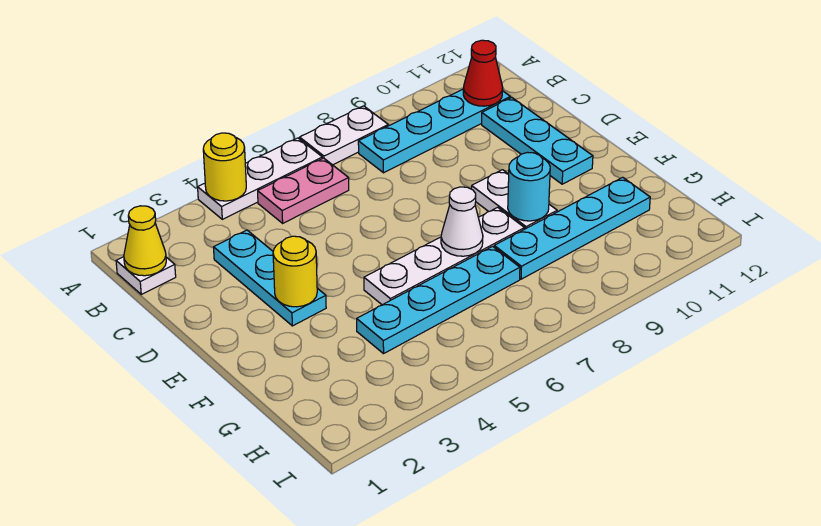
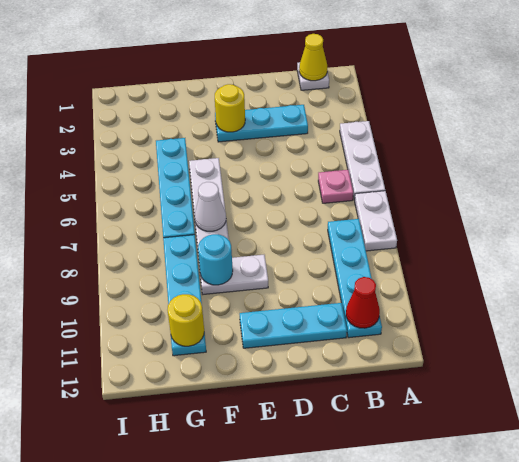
yellow 1x1 round brick [203,133,246,201] -> yellow 1x1 round brick moved to [168,294,204,346]
pink 1x2 plate [258,158,349,223] -> pink 1x1 plate [318,170,353,203]

